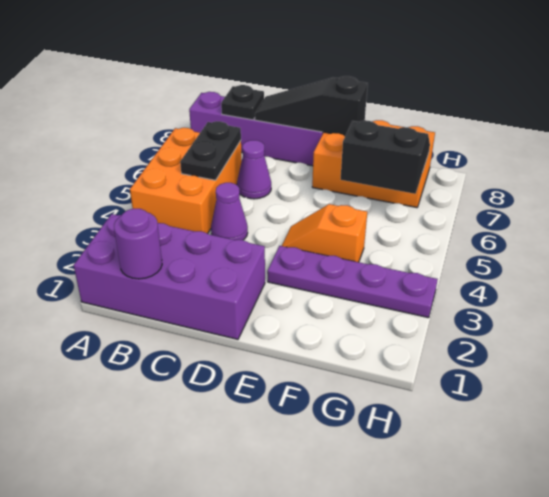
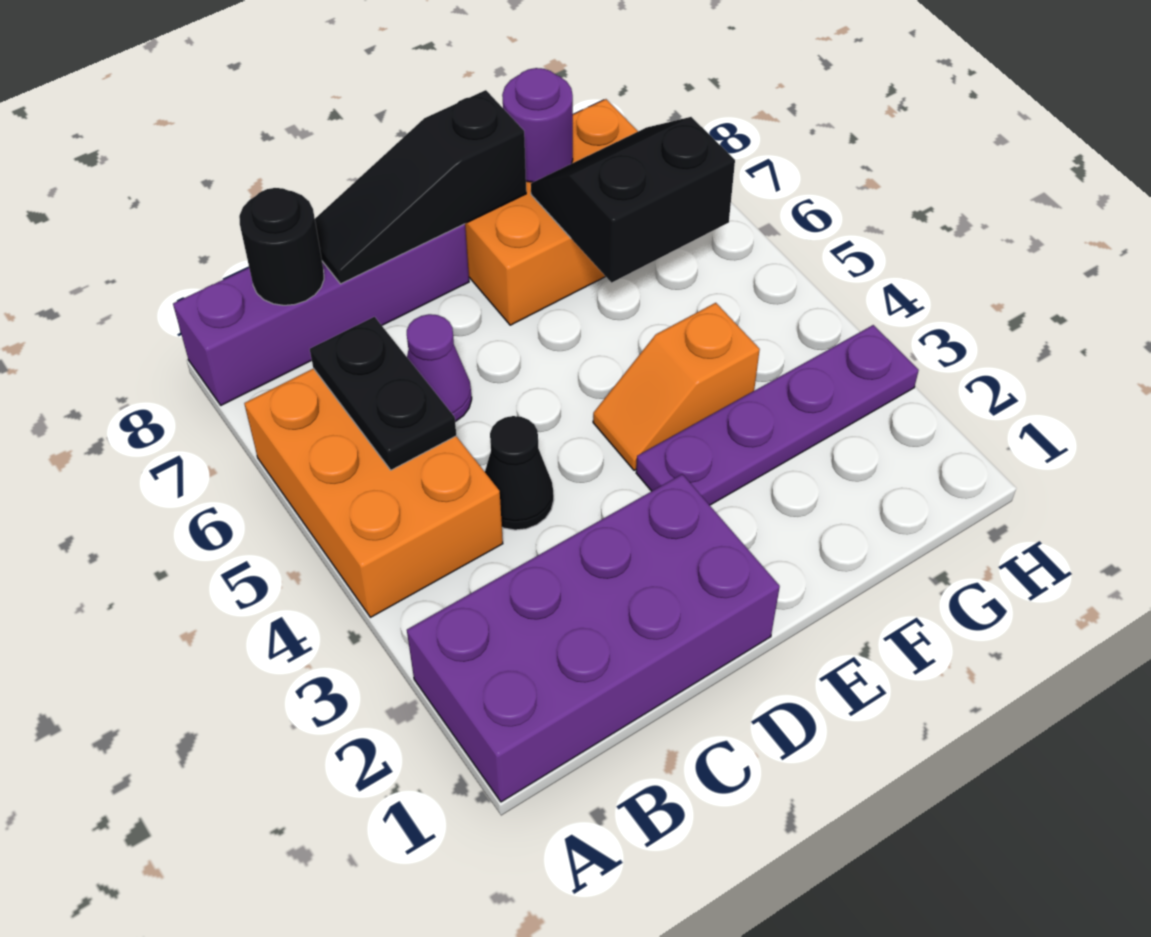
purple 1x1 round brick [114,209,162,279] -> purple 1x1 round brick moved to [502,68,573,182]
black 1x1 plate [221,85,264,120] -> black 1x1 round brick [239,188,324,305]
purple 1x1 cone [211,183,248,240] -> black 1x1 cone [485,416,554,530]

